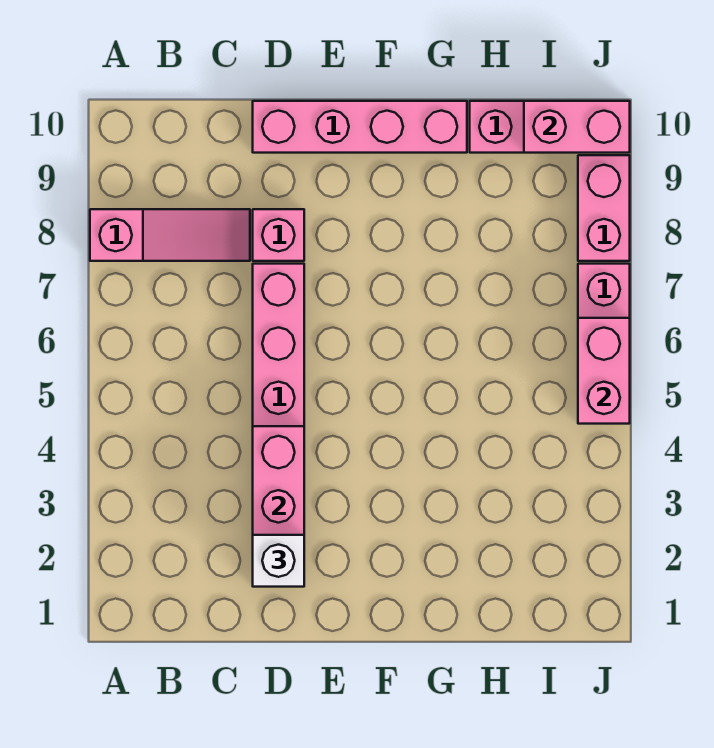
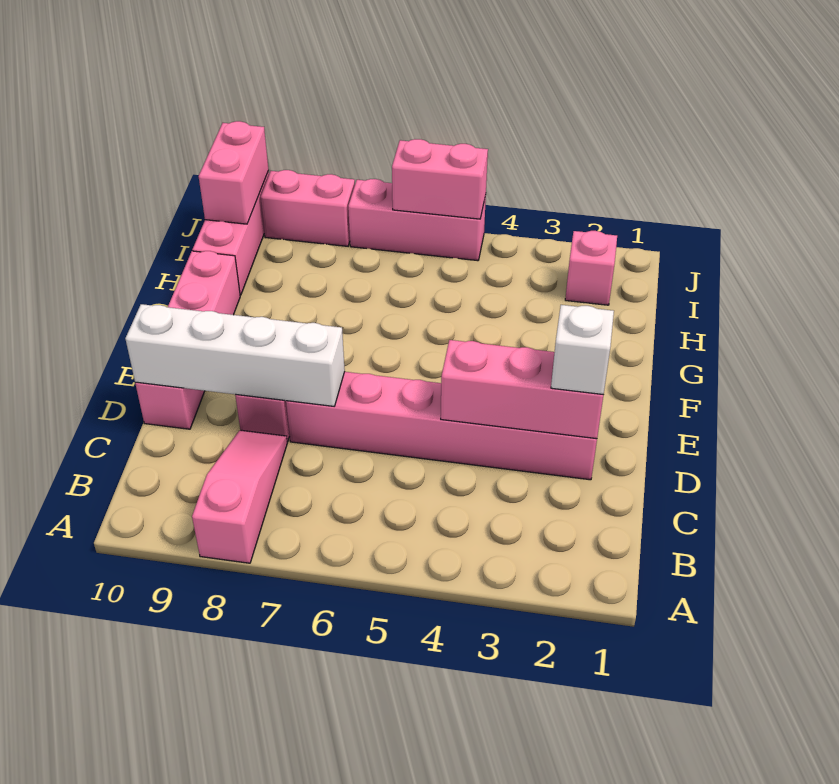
none -> white 1x4 brick [125,304,345,406]
none -> pink 1x1 brick [565,231,617,305]

